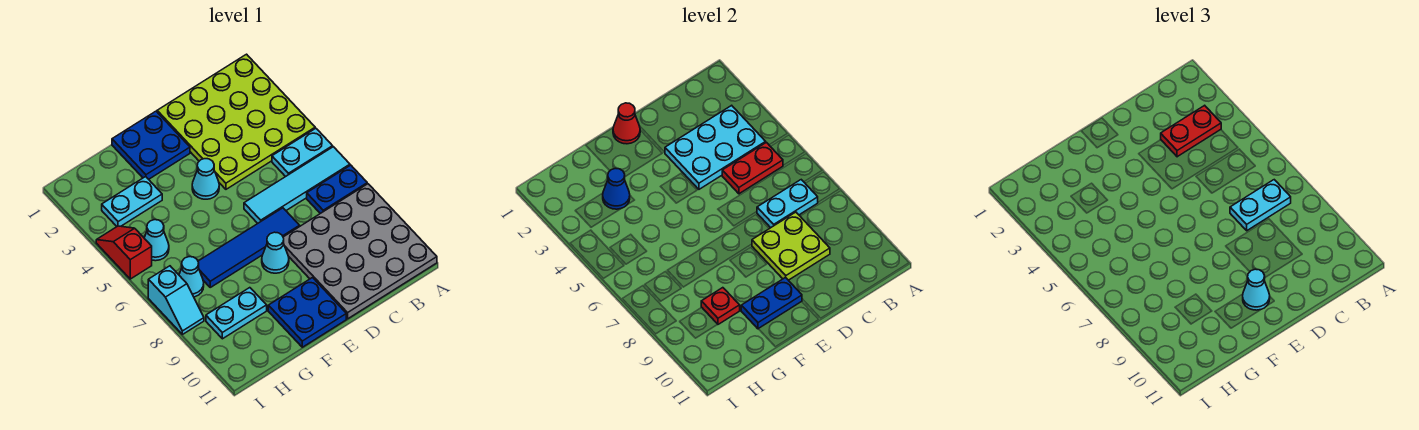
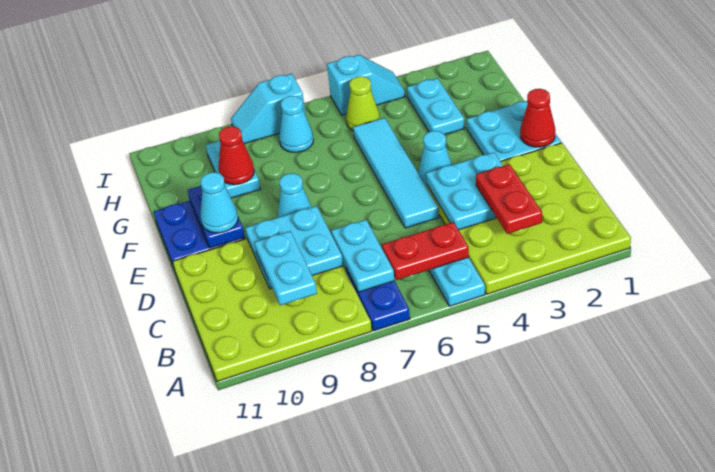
cyan 1x4 tile [244,147,350,223] -> cyan 1x4 tile moved to [353,118,439,228]
grey 4x4 plate [283,184,437,319] -> lime 4x4 plate [173,239,372,381]
cyan 2x3 plate [665,105,766,189] -> cyan 2x2 plate [426,152,503,230]
red 1x2 plate [722,142,783,194] -> red 1x2 plate turned to [382,222,469,280]
cyan 1x2 plate [1230,180,1291,231] -> cyan 1x2 plate moved to [255,231,317,305]
lime 2x2 plate [752,212,830,280] -> cyan 2x2 plate [245,206,343,289]
blue 1x4 tile [198,208,300,287] -> none
blue 2x2 plate [112,111,190,179] -> cyan 2x2 plate [467,101,561,161]
blue 1x1 cone [603,168,630,209] -> none
red 1x1 plate [701,288,740,324] -> red 1x1 cone [218,126,254,185]
cyan 1x1 cone [144,220,169,261] -> lime 1x1 cone [346,76,380,130]
red 1x2 slope [96,226,152,279] -> cyan 1x2 slope [327,55,405,115]

